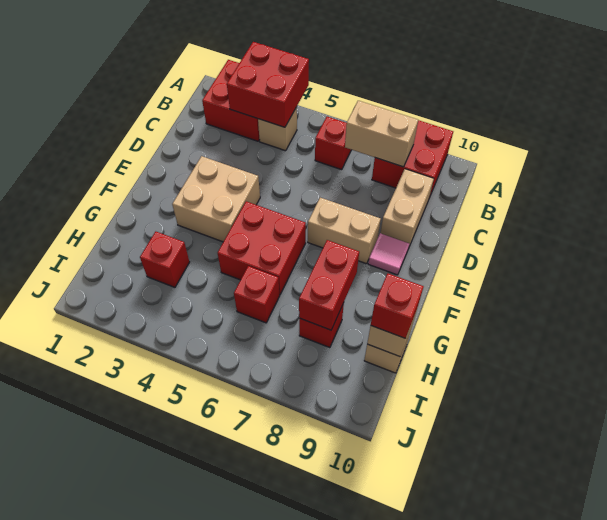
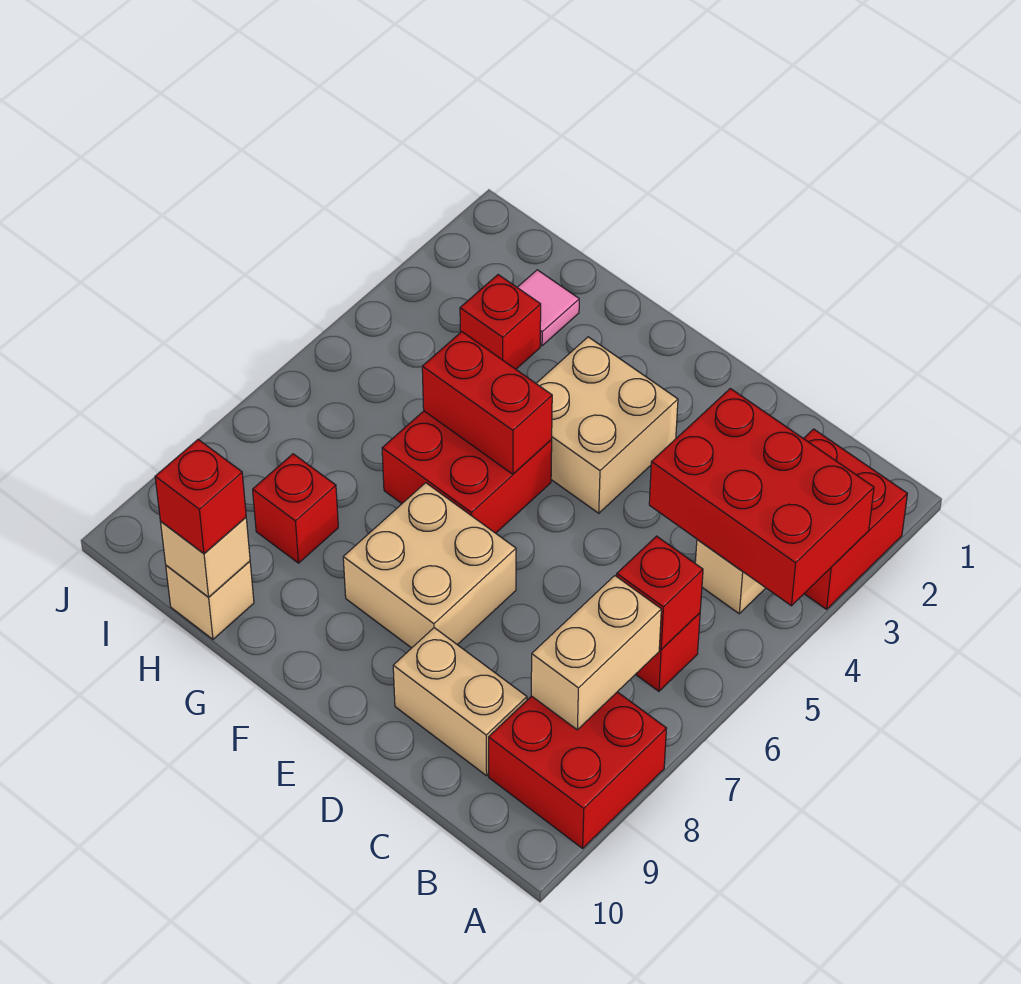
red 2x2 brick [227,42,309,127] -> red 2x3 brick [649,388,874,606]
tan 1x2 brick [308,198,381,264] -> tan 2x2 brick [343,483,516,648]
pink 1x1 tile [368,233,409,275] -> pink 1x1 tile moved to [517,270,579,346]
red 1x2 brick [299,240,359,330] -> red 1x2 brick moved to [422,332,552,474]
red 1x1 brick [234,266,280,323] -> red 1x1 brick moved to [617,536,703,649]

